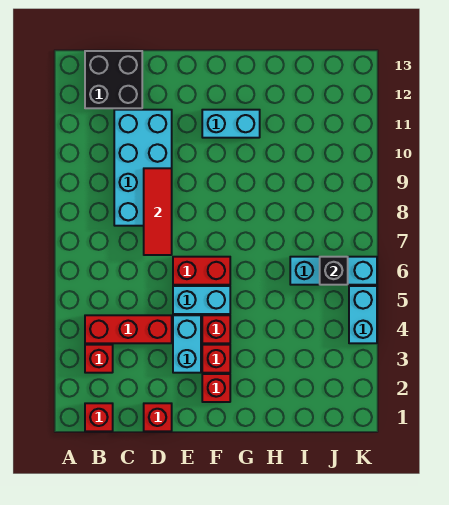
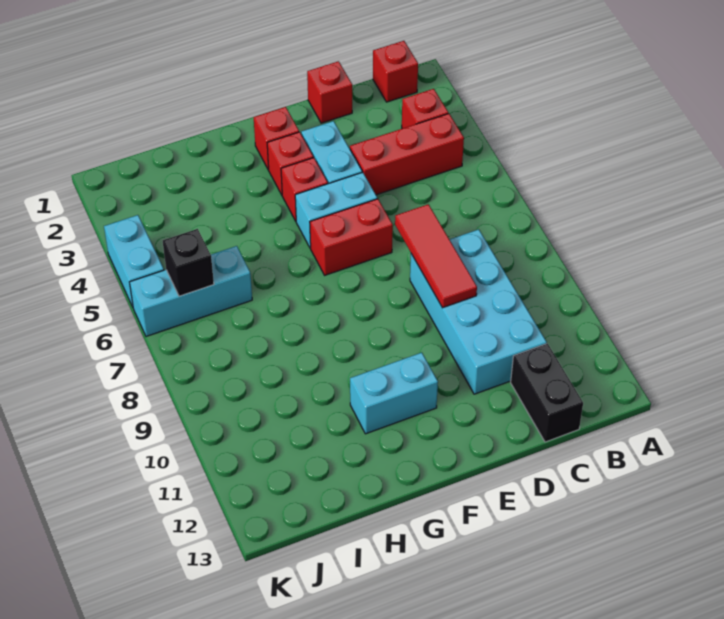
black 2x2 brick [85,51,142,108] -> black 1x2 brick [511,344,583,442]

